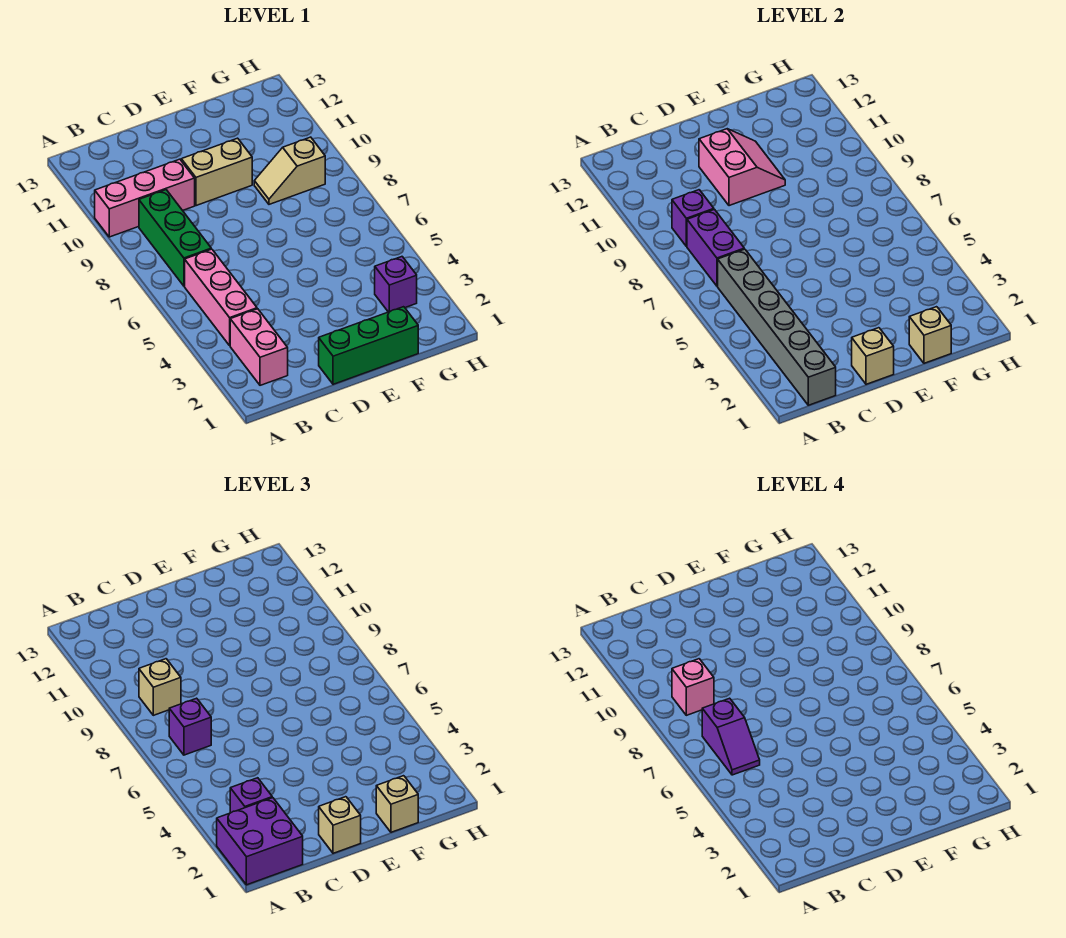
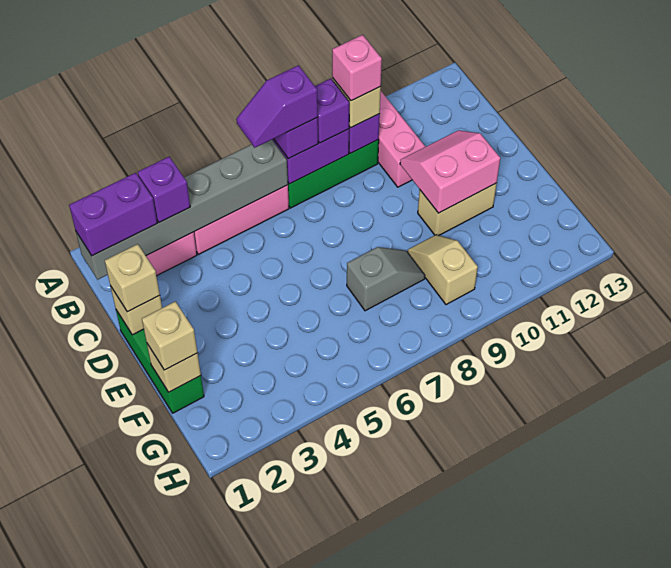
purple 2x2 brick [217,798,303,885] -> purple 1x2 brick [69,173,157,256]
tan 1x2 brick [181,138,252,206] -> tan 1x2 brick turned to [418,183,497,235]
pink 2x2 slope [699,129,785,206] -> pink 2x2 slope turned to [400,130,500,213]
none -> grey 1x2 slope [347,247,425,311]
purple 1x1 brick [375,257,417,312] -> purple 1x1 brick moved to [315,79,349,143]

